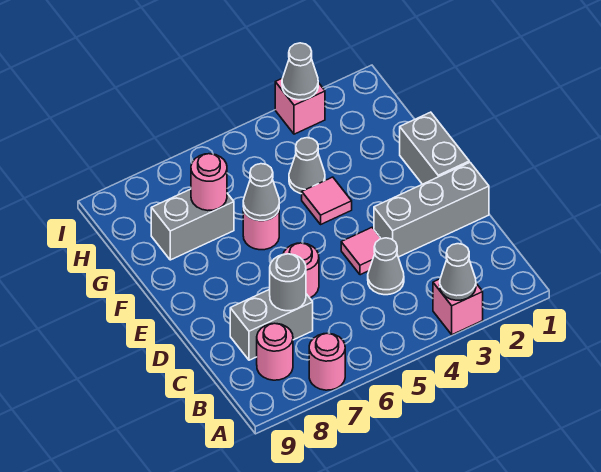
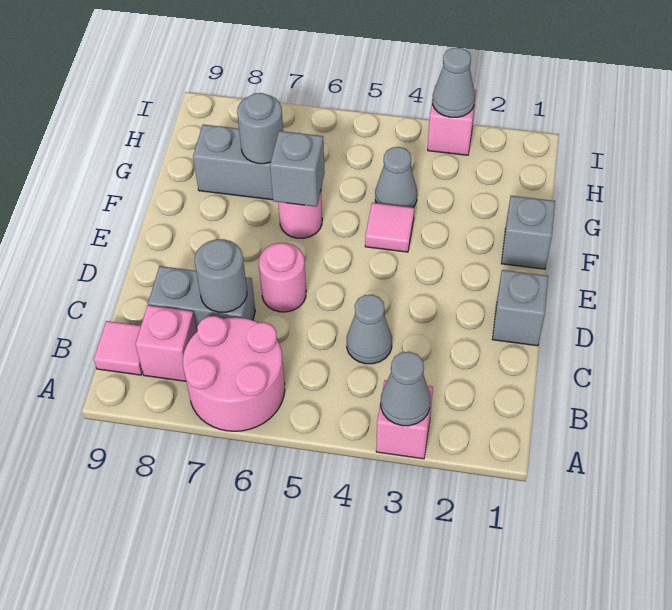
pink 1x1 round brick [309,333,345,390] -> pink 2x2 round brick [183,316,285,431]
pink 1x1 round brick [257,323,293,380] -> pink 1x1 brick [136,305,197,381]
grey 1x3 brick [374,162,489,257] -> grey 1x1 brick [492,270,548,346]
pink 1x1 tile [341,228,381,275] -> pink 1x1 tile moved to [94,321,143,375]
grey 1x2 brick [400,112,469,184] -> grey 1x1 brick [501,196,555,269]
grey 1x1 cone [243,164,279,220] -> grey 1x1 brick [270,131,325,207]
pink 1x1 round brick [191,154,227,211] -> grey 1x1 round brick [237,93,283,164]

